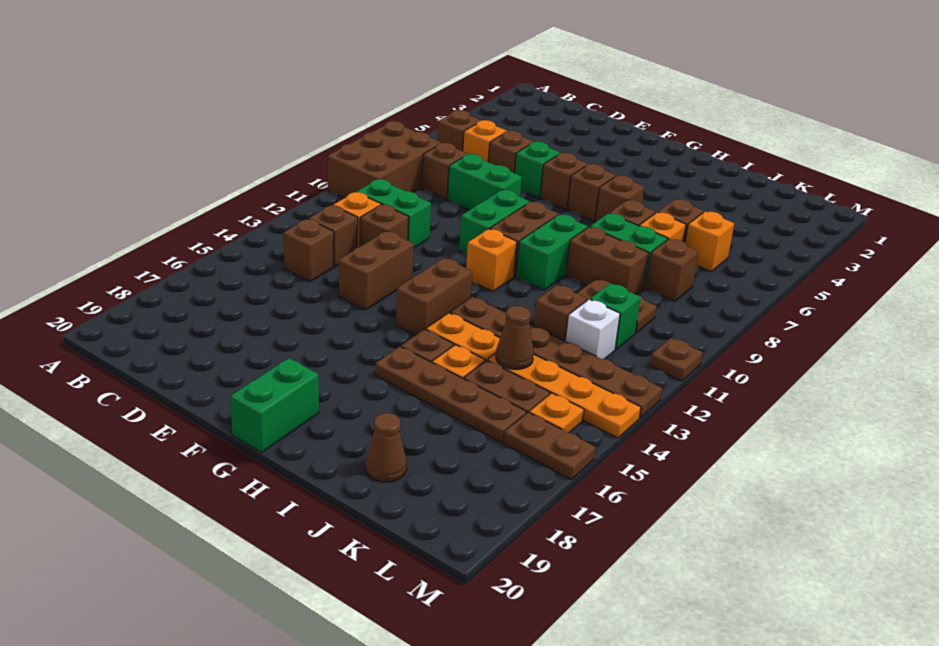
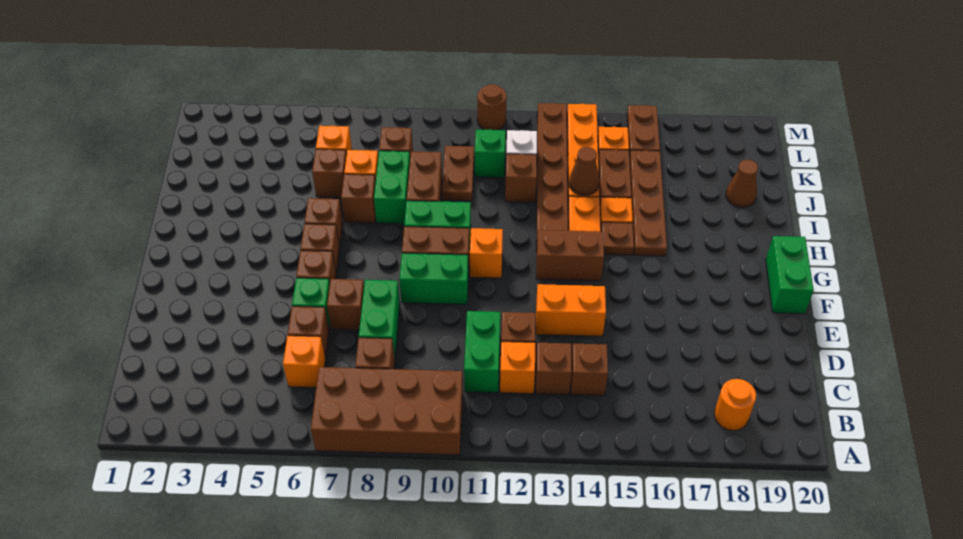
brown 2x3 brick [328,121,441,198] -> brown 2x4 brick [311,367,463,455]
brown 1x1 brick [438,110,481,151] -> brown 1x1 brick moved to [327,279,364,330]
none -> orange 1x1 round brick [714,379,756,431]
brown 1x2 brick [339,231,414,310] -> orange 1x2 brick [536,284,606,336]
green 1x2 brick [231,358,319,452] -> green 1x2 brick turned to [766,236,814,314]
brown 1x1 plate [650,338,703,381] -> brown 1x1 round brick [477,84,507,130]

